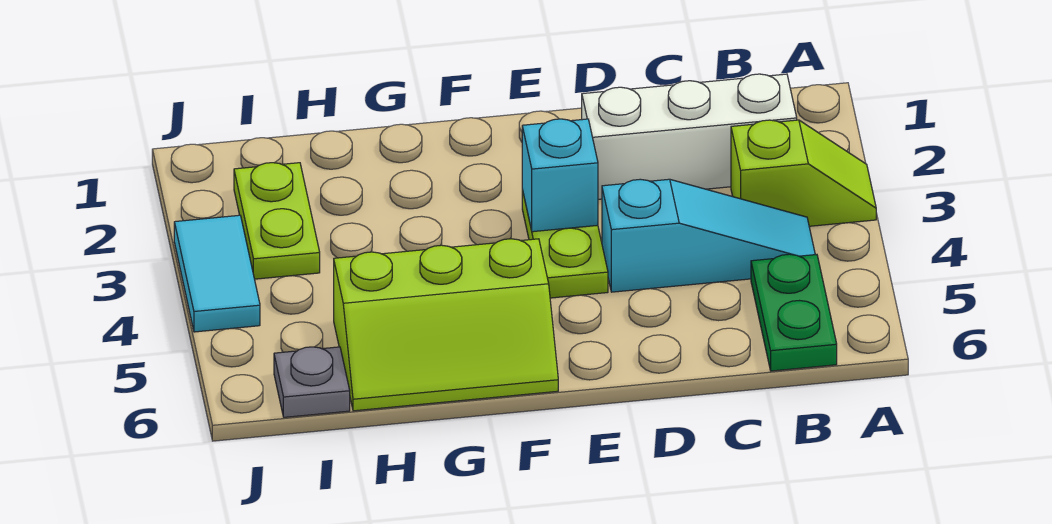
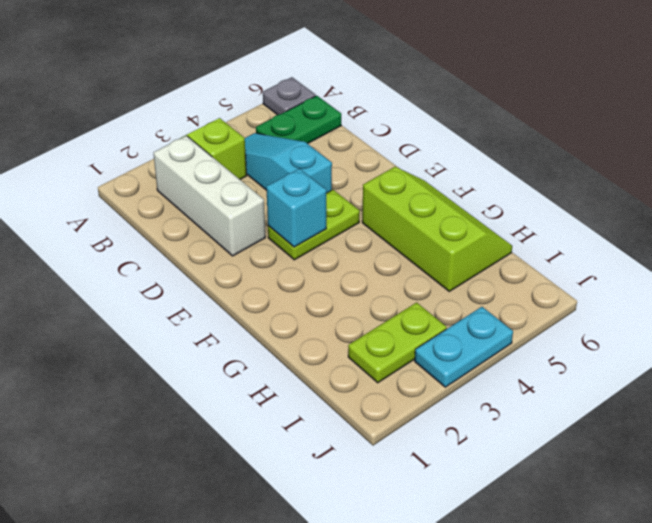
grey 1x1 plate [274,347,350,417] -> grey 1x1 plate moved to [263,77,316,115]
cyan 1x2 tile [174,215,260,332] -> cyan 1x2 plate [415,307,513,387]

